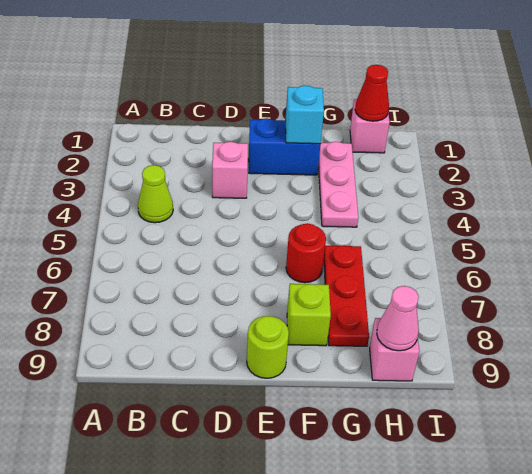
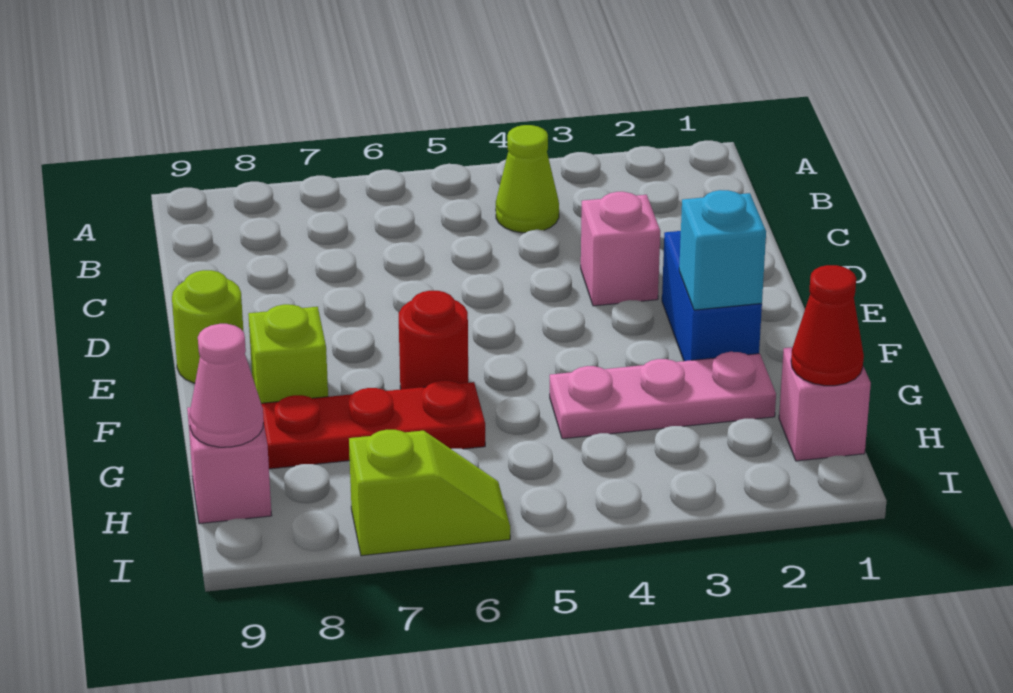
none -> lime 1x2 slope [349,430,510,556]

